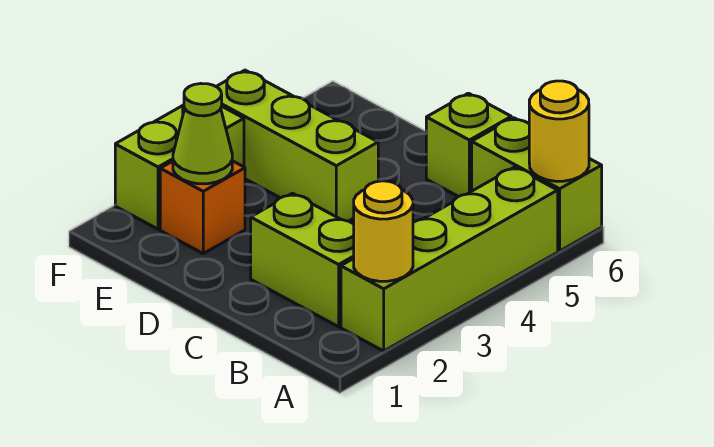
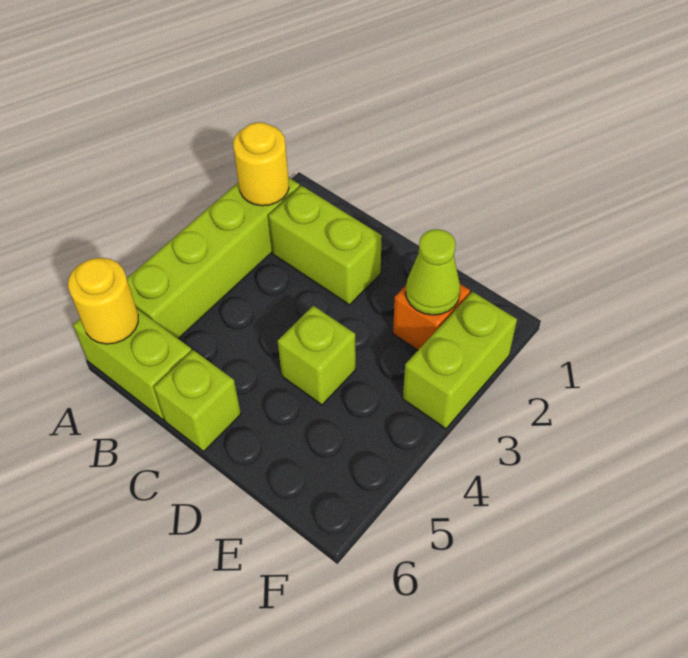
lime 1x3 brick [216,70,378,221] -> lime 1x1 brick [278,306,356,405]

